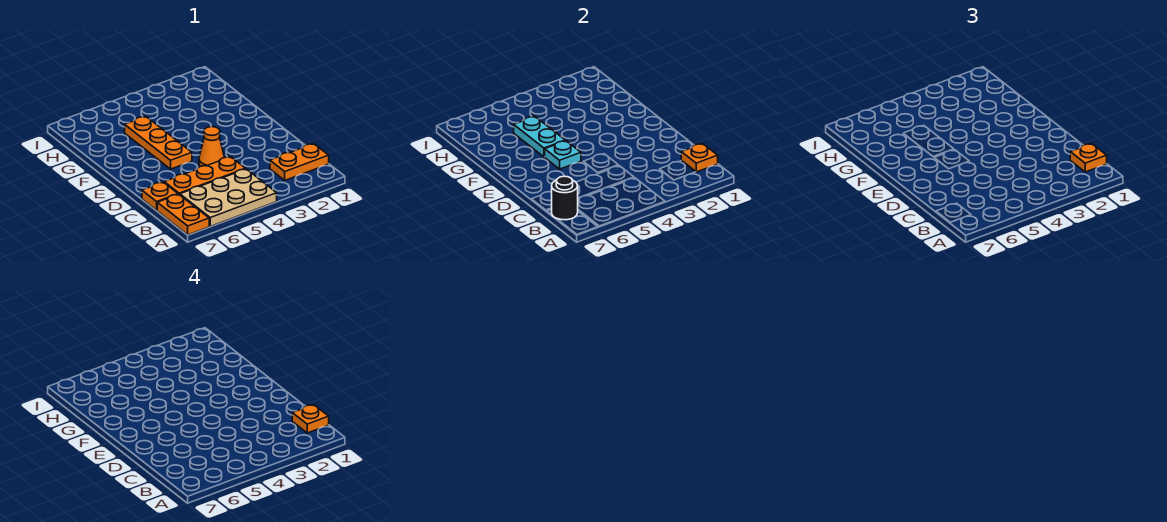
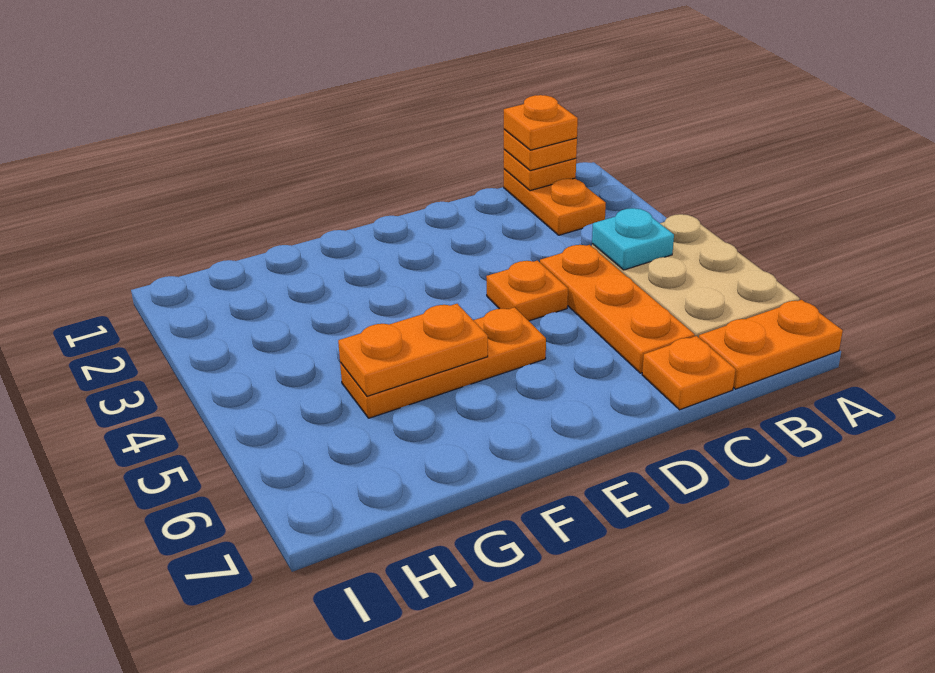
black 1x1 round brick [552,176,578,220] -> none
orange 1x1 cone [199,127,225,166] -> orange 1x1 plate [486,261,568,321]
cyan 1x1 plate [545,141,581,169] -> cyan 1x1 plate moved to [592,208,674,270]
cyan 1x2 plate [514,117,565,157] -> orange 1x2 plate [338,304,488,396]

